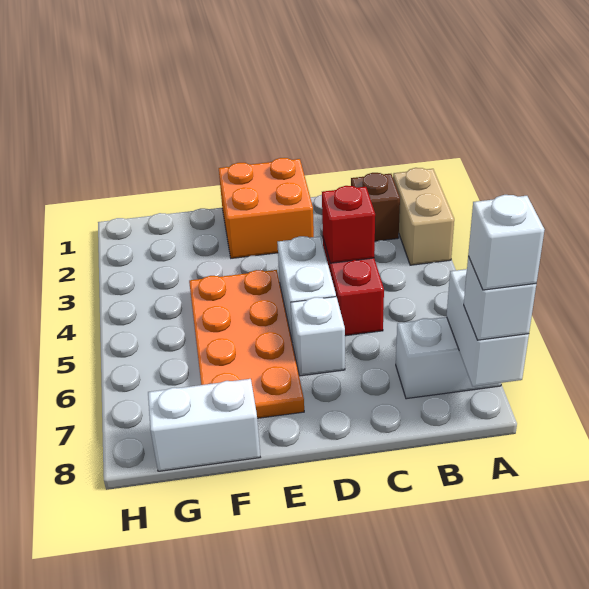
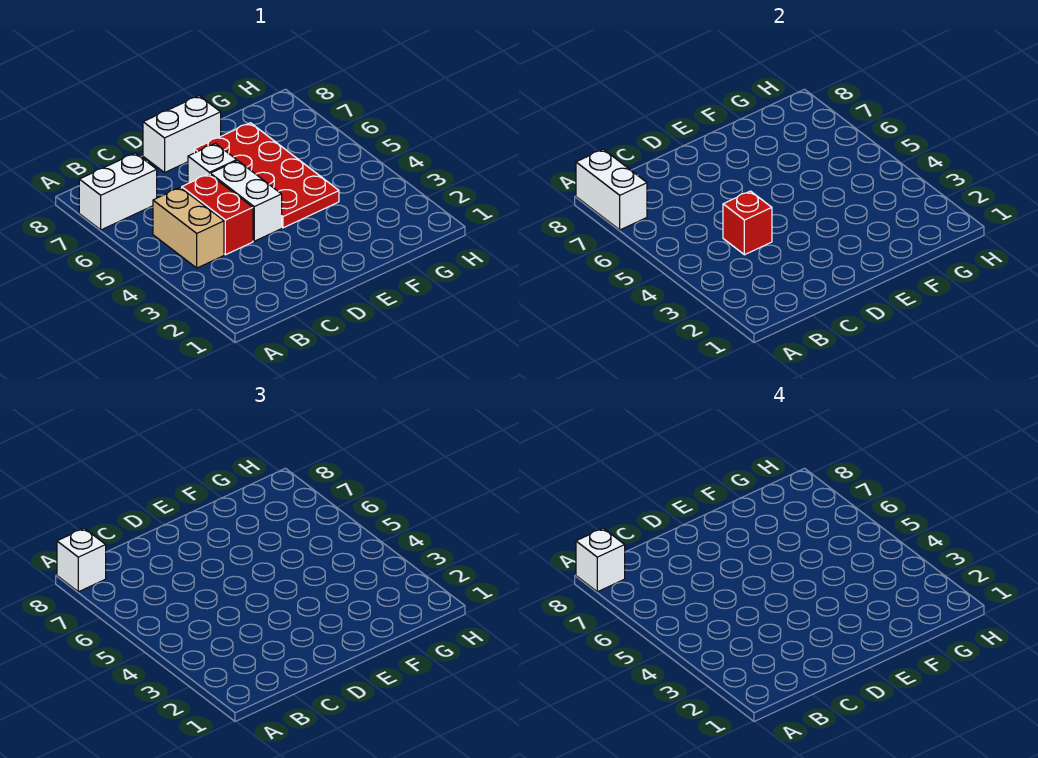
tan 1x2 brick [393,168,454,265] -> tan 1x2 brick moved to [153,187,224,268]
brown 1x1 brick [351,173,400,241] -> none
orange 2x2 brick [219,158,314,258] -> none
orange 2x4 plate [189,270,304,418] -> red 2x4 plate [194,123,339,228]
white 1x2 brick [148,379,260,471] -> white 1x2 brick moved to [143,96,221,172]

